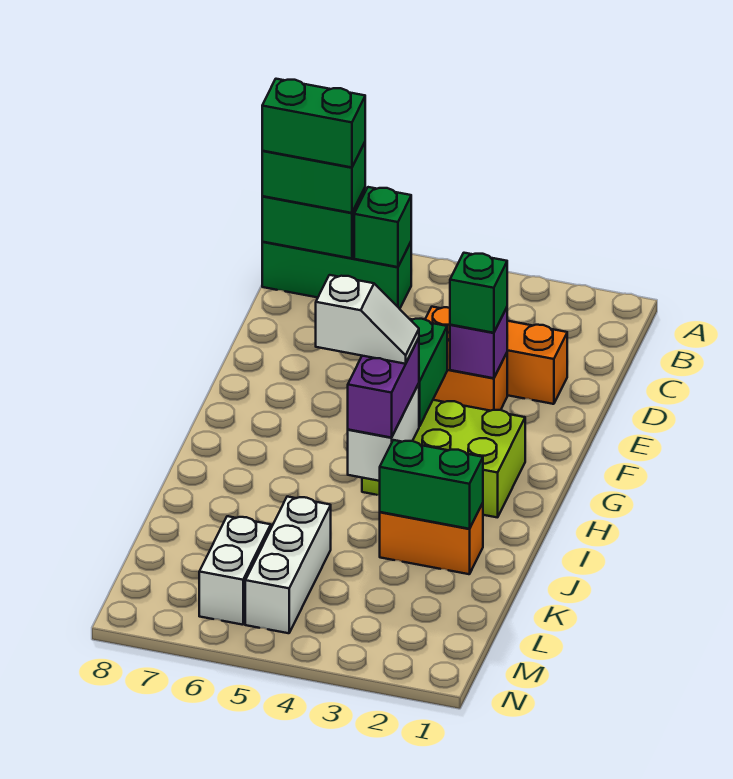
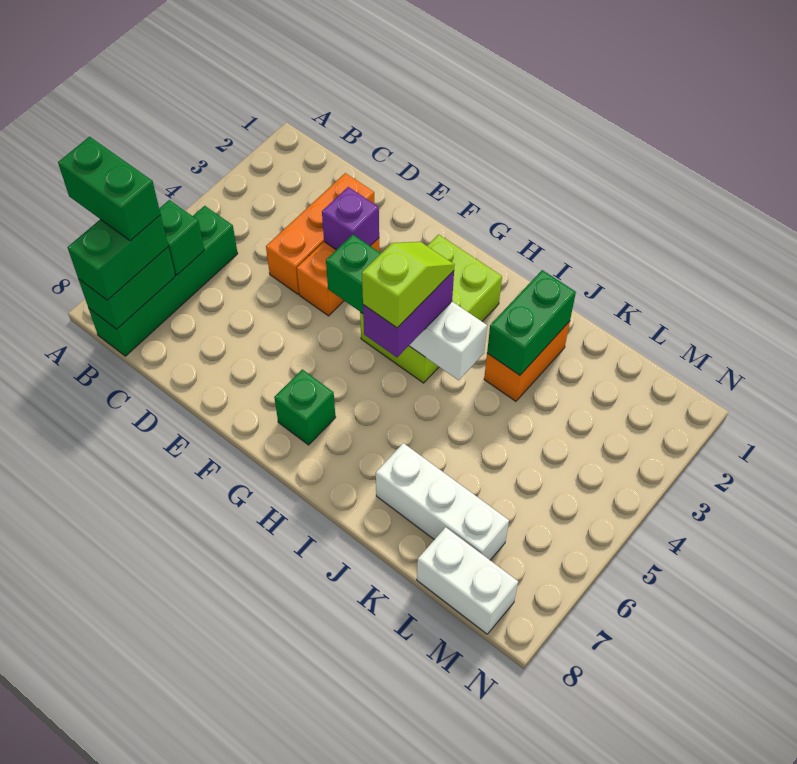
green 1x3 brick [262,242,411,309] -> green 1x4 brick [89,206,238,356]
green 1x2 brick [262,79,365,167] -> green 1x2 brick turned to [58,137,161,241]
green 1x1 brick [450,253,507,333] -> green 1x1 brick moved to [274,369,336,445]
purple 1x2 brick [348,338,419,438] -> purple 1x2 brick turned to [363,271,454,357]
white 1x2 slope [316,275,419,364] -> lime 1x2 slope [362,242,455,328]
white 1x3 brick [245,497,331,633] -> white 1x3 brick moved to [376,443,509,560]
white 1x2 brick [199,516,271,625] -> white 1x2 brick moved to [417,527,518,634]

